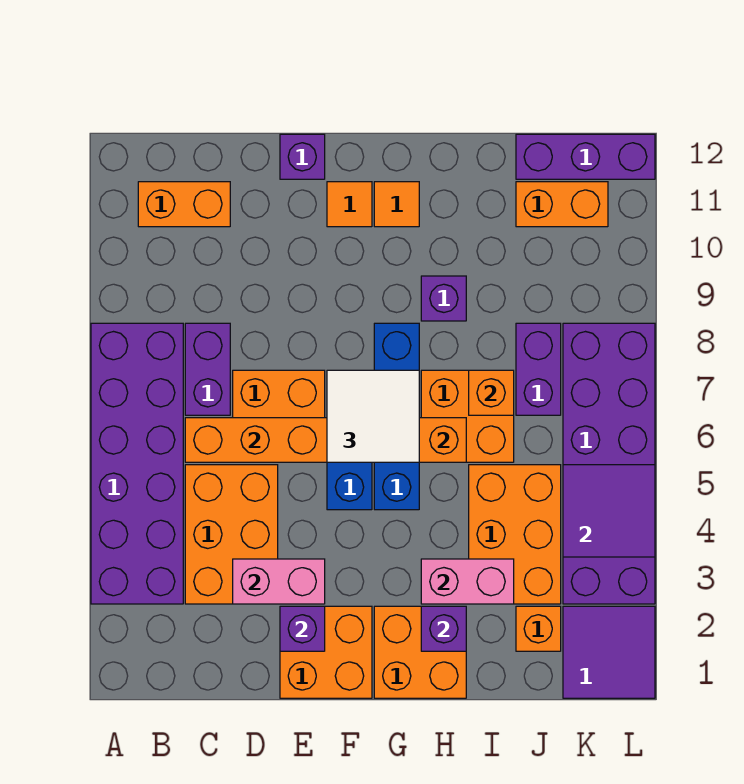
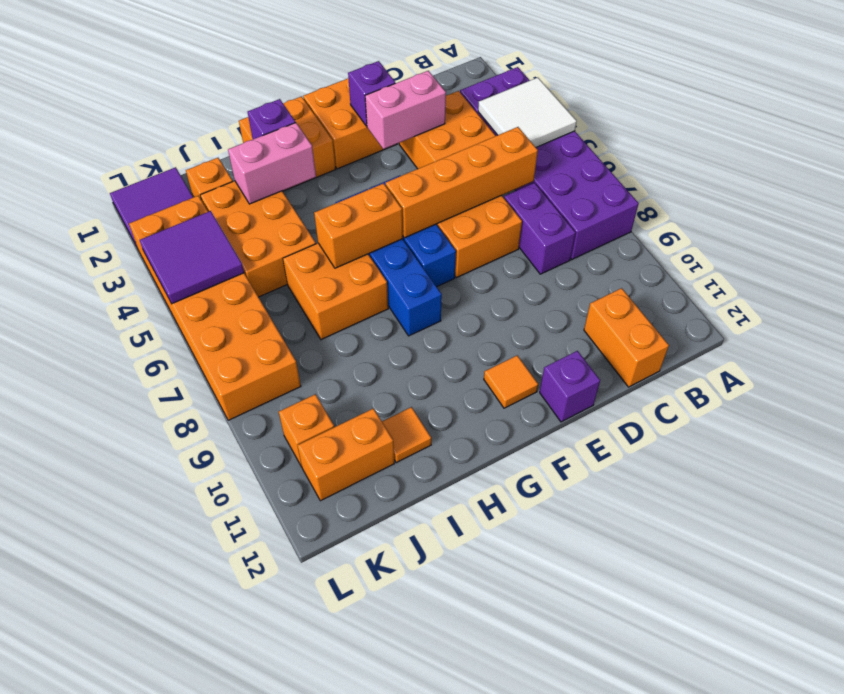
orange 1x2 brick [138,182,230,227] -> orange 1x2 brick turned to [584,288,669,387]
white 2x2 tile [327,370,419,462] -> white 2x2 tile moved to [478,78,577,147]
orange 1x1 tile [374,182,419,227] -> orange 1x1 tile moved to [382,407,431,463]
purple 1x1 brick [421,276,466,321] -> none
orange 1x1 brick [469,370,514,415] -> orange 1x1 brick moved to [279,394,334,467]
purple 1x2 brick [516,323,561,415] -> none
purple 1x3 brick [516,134,655,179] -> none
purple 2x6 brick [563,323,655,604] -> orange 2x6 brick [129,196,301,420]

